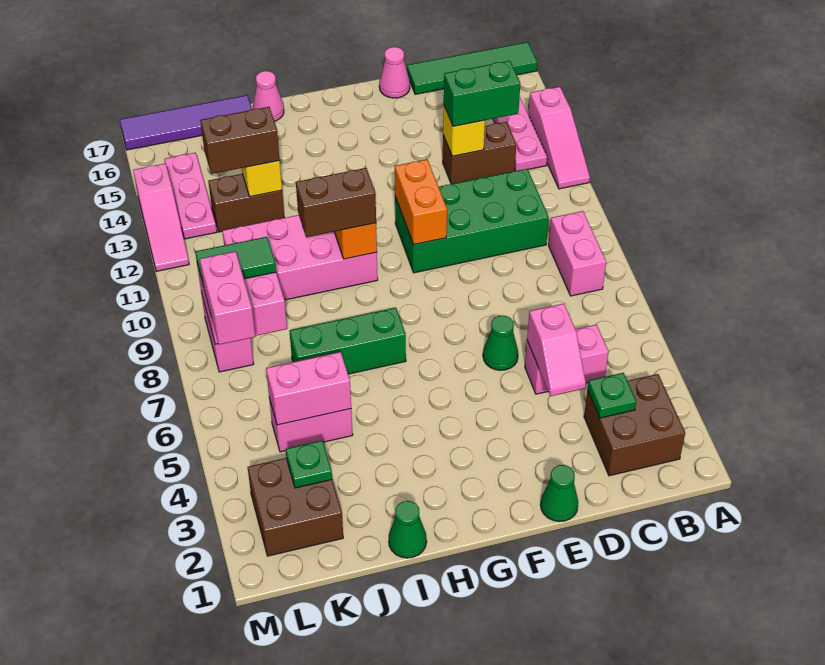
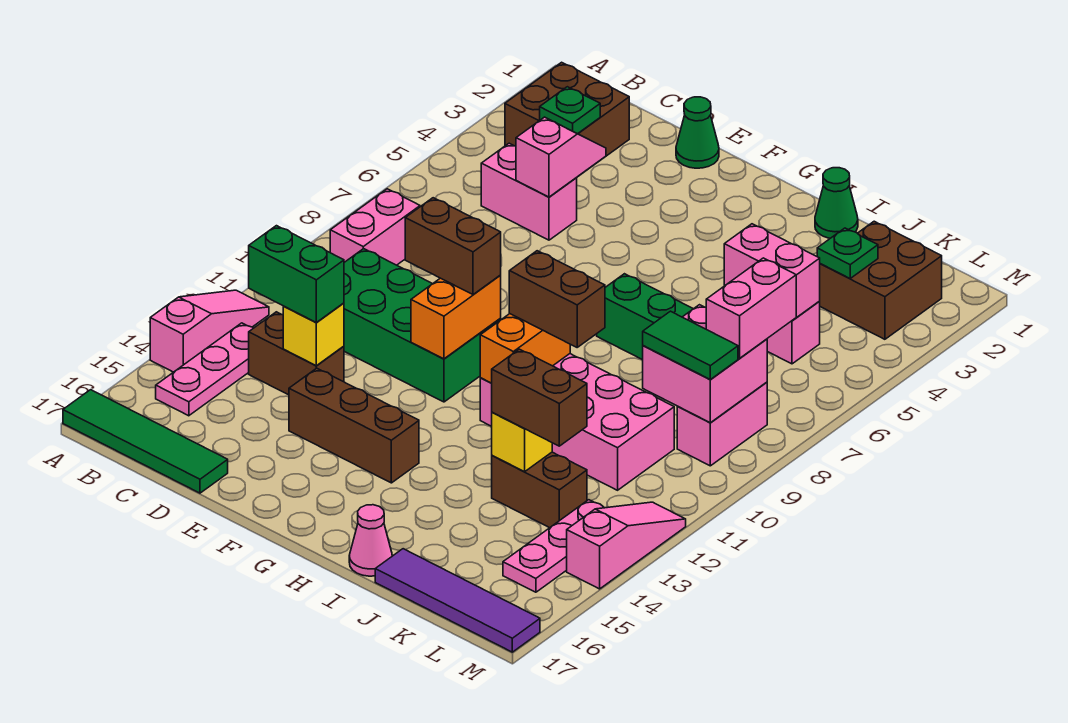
green 1x1 cone [483,316,518,370] -> none
none -> brown 1x2 brick [405,198,501,295]
none -> brown 1x3 brick [289,368,419,483]
pink 1x1 cone [379,47,410,98] -> none

